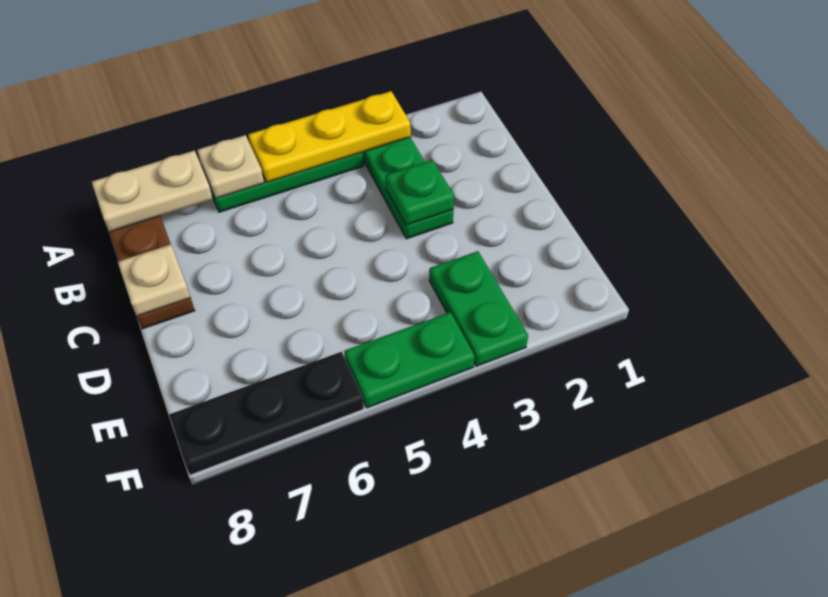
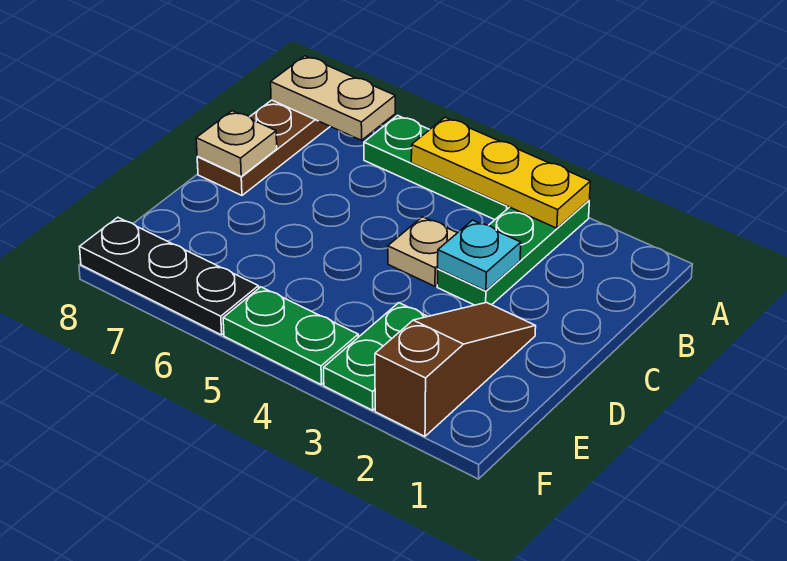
tan 1x1 plate [197,135,264,198] -> tan 1x1 plate moved to [388,217,457,286]
green 1x1 plate [386,160,454,225] -> cyan 1x1 plate [438,220,521,291]
none -> brown 1x3 slope [375,303,536,436]

